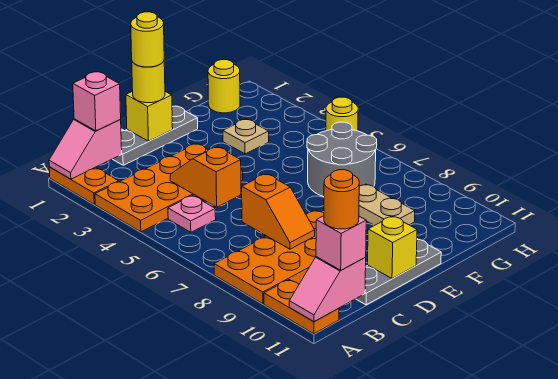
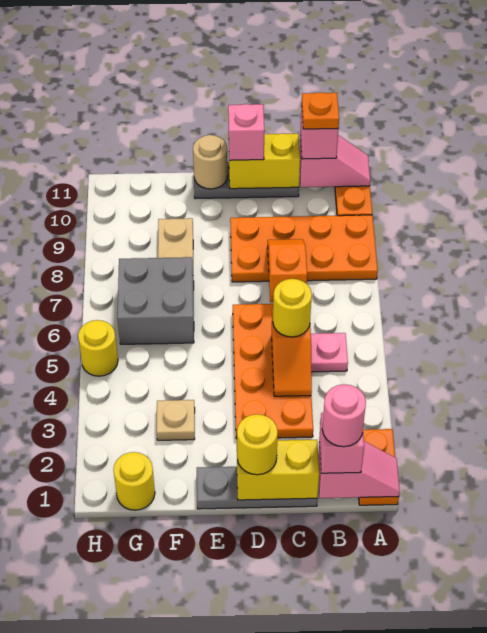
orange 2x4 plate [95,144,243,232] -> orange 2x4 plate turned to [233,304,313,439]
none -> pink 1x1 round brick [322,384,366,447]
orange 1x1 round brick [324,170,359,229] -> orange 1x1 plate [302,92,339,129]
yellow 1x1 brick [126,91,173,141] -> yellow 1x2 brick [237,440,319,500]
yellow 1x1 round brick [131,12,164,67] -> yellow 1x1 round brick moved to [273,279,312,337]
yellow 1x1 brick [368,216,417,279] -> yellow 1x2 brick [229,133,300,189]
none -> pink 1x1 brick [228,104,264,160]
none -> tan 1x1 round brick [193,135,228,189]
grey 2x2 round brick [307,122,377,197] -> grey 2x2 brick [117,257,194,344]

